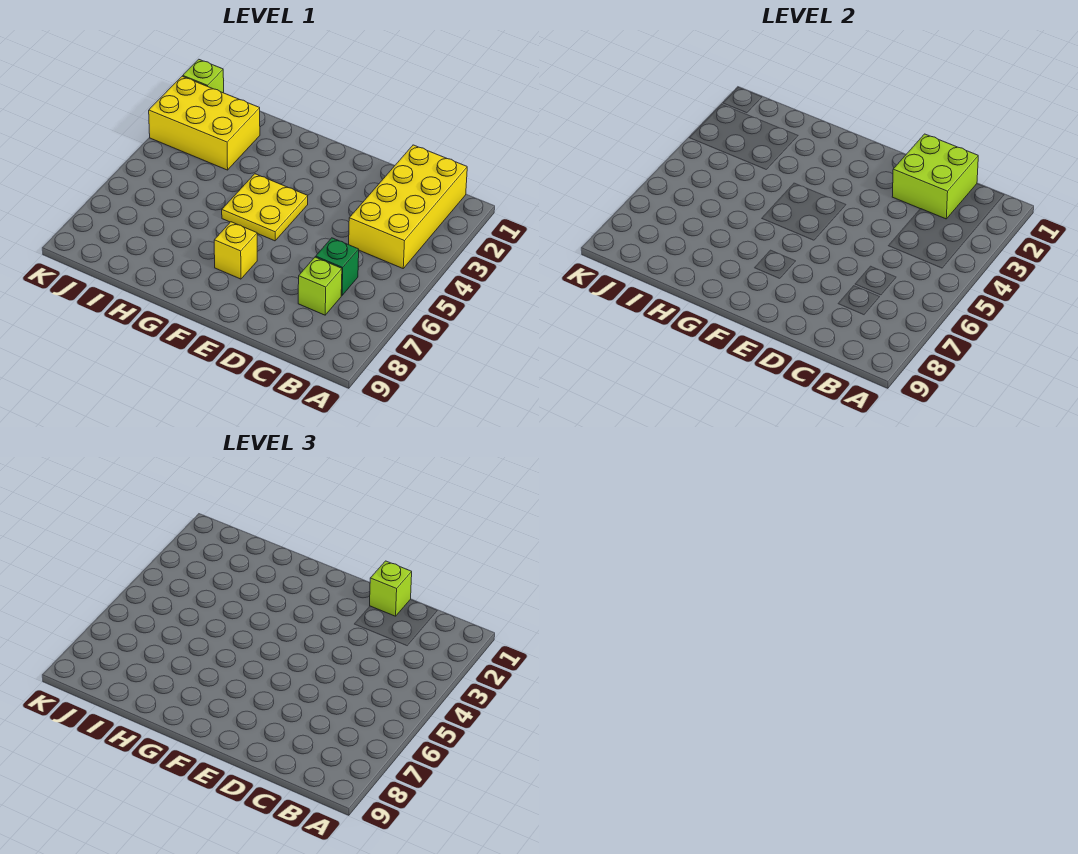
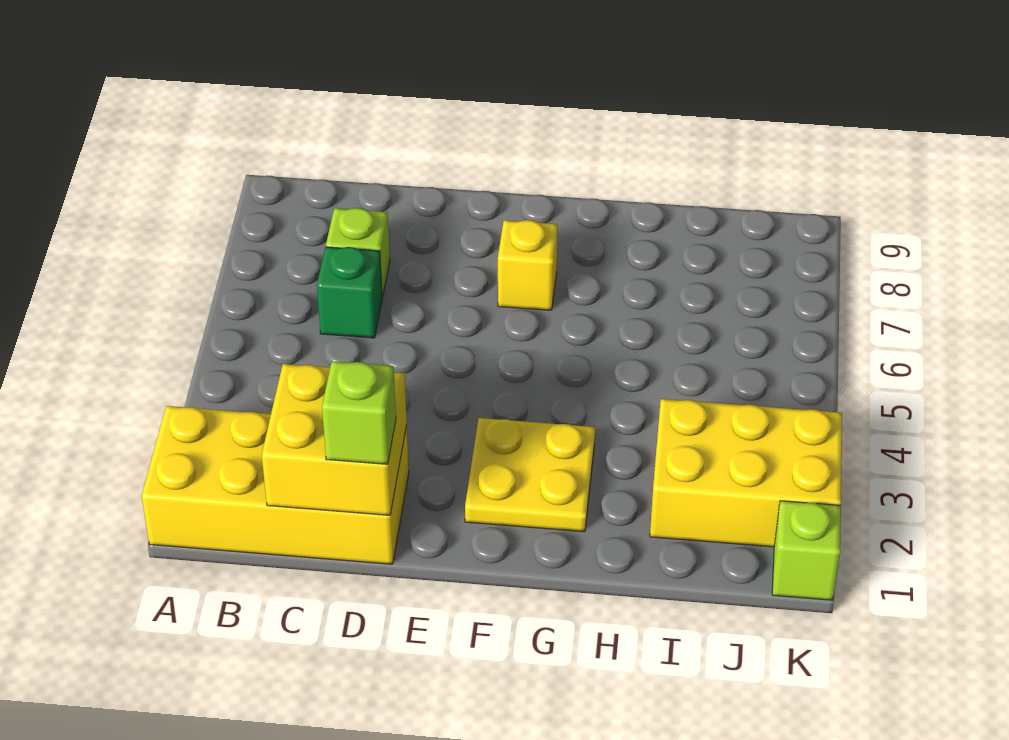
yellow 2x4 brick [349,145,467,268] -> yellow 2x4 brick turned to [142,406,409,564]
lime 2x2 brick [892,134,978,219] -> yellow 2x2 brick [262,364,407,515]
yellow 2x2 plate [222,174,308,241] -> yellow 2x2 plate moved to [465,418,595,532]

